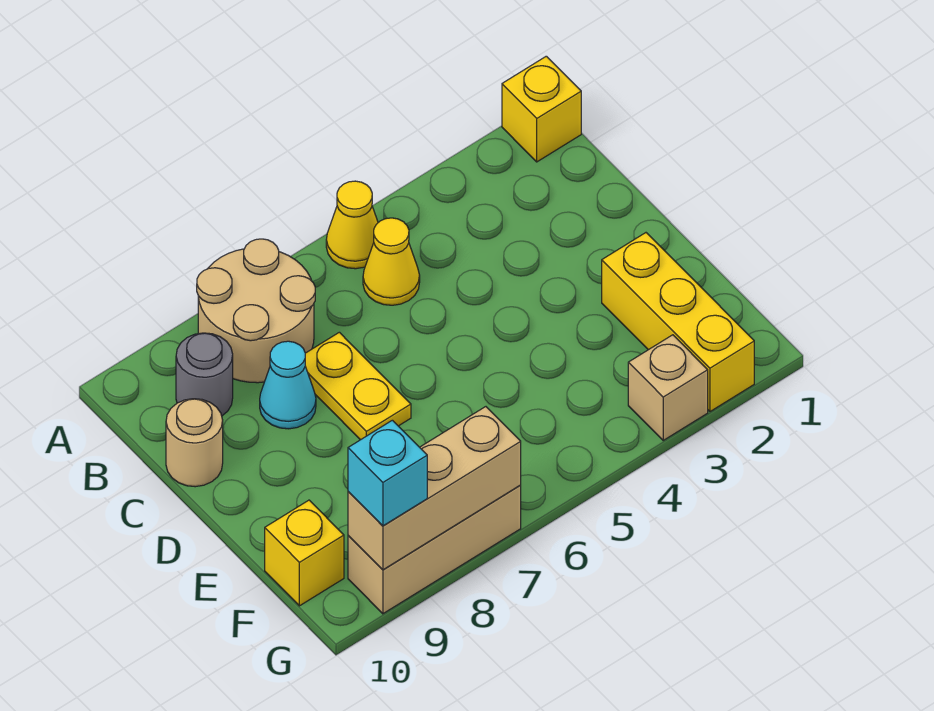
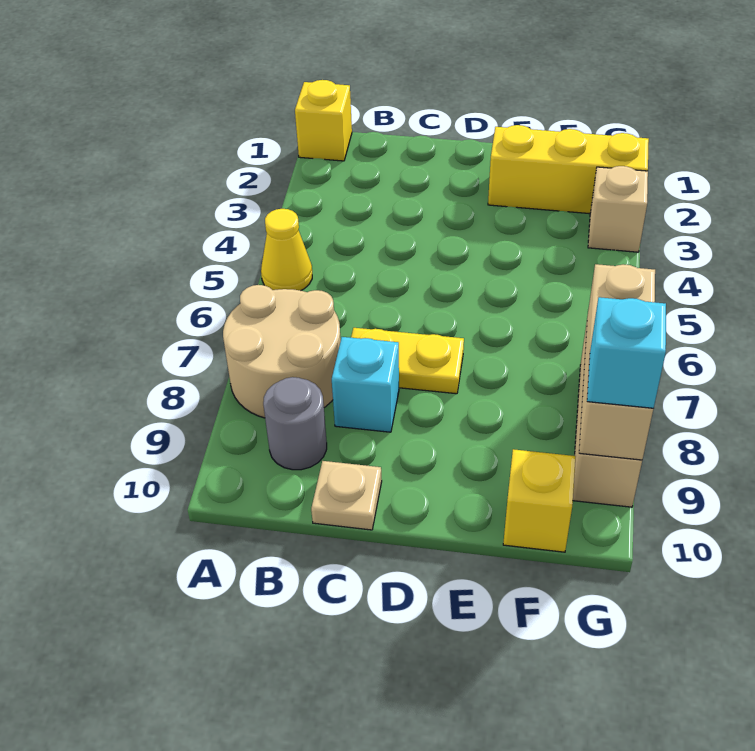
yellow 1x1 cone [363,218,420,305] -> none
cyan 1x1 cone [260,341,316,429] -> cyan 1x1 brick [332,337,399,432]
tan 1x1 round brick [166,399,223,487] -> tan 1x1 plate [311,461,382,530]

